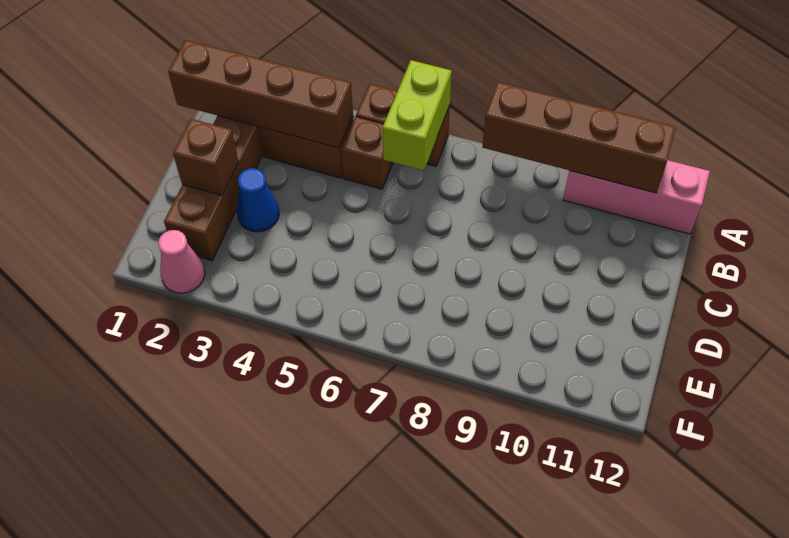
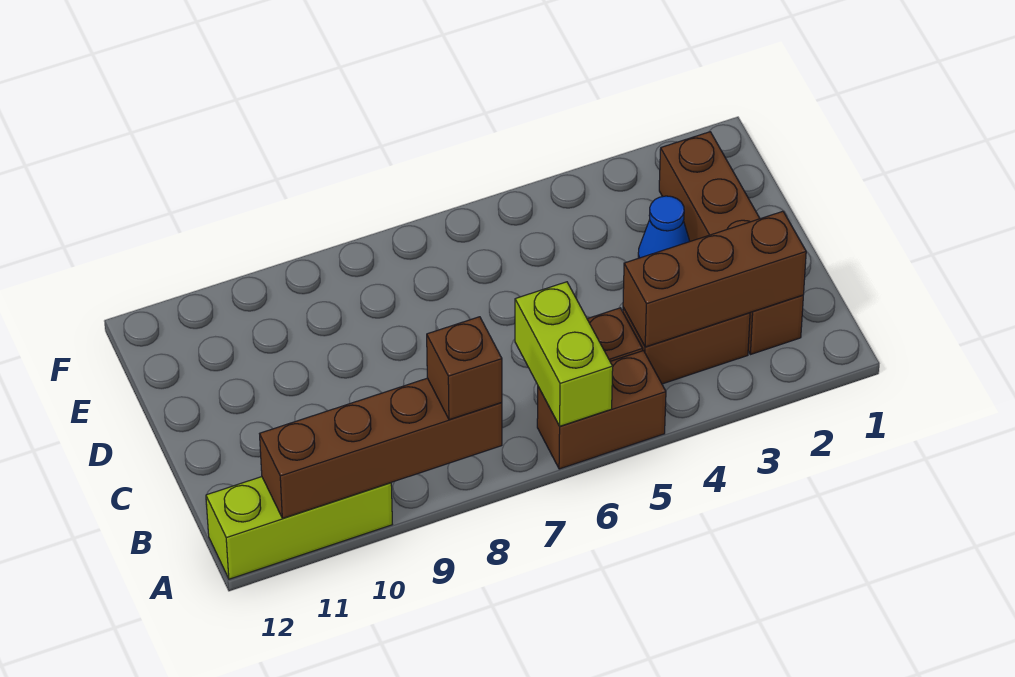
pink 1x3 brick [563,160,710,234] -> lime 1x3 brick [206,477,392,579]
brown 1x4 brick [168,40,353,148] -> brown 1x3 brick [623,211,806,347]
brown 1x1 brick [173,119,239,196] -> brown 1x1 brick moved to [427,317,502,420]
pink 1x1 cone [158,230,205,293] -> none

